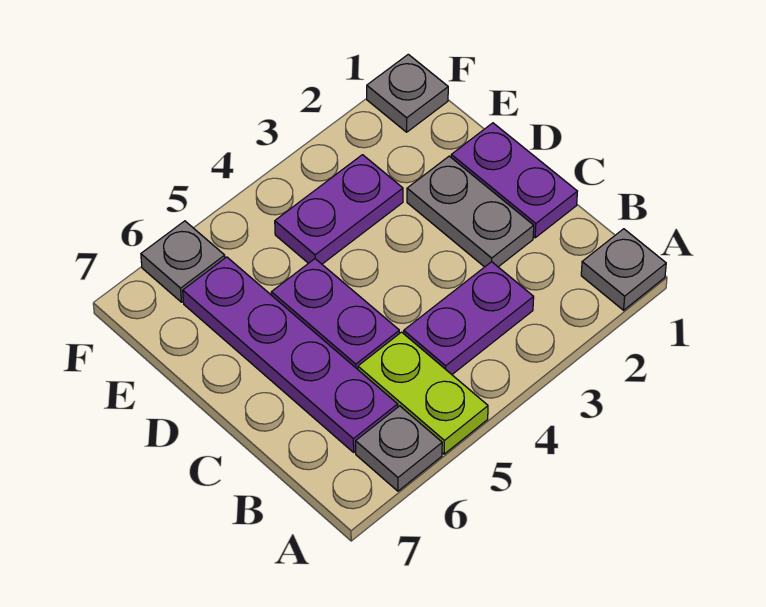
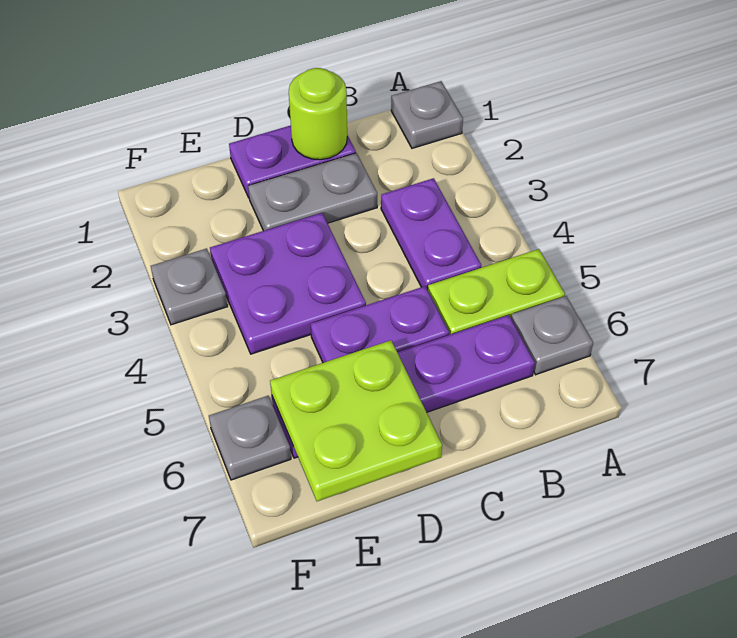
none -> lime 1x1 round brick [289,68,347,160]
none -> lime 2x2 plate [270,340,442,501]
purple 1x2 plate [275,155,403,264] -> purple 2x2 plate [210,213,366,354]
grey 1x1 plate [367,54,448,132] -> grey 1x1 plate moved to [151,248,227,325]

